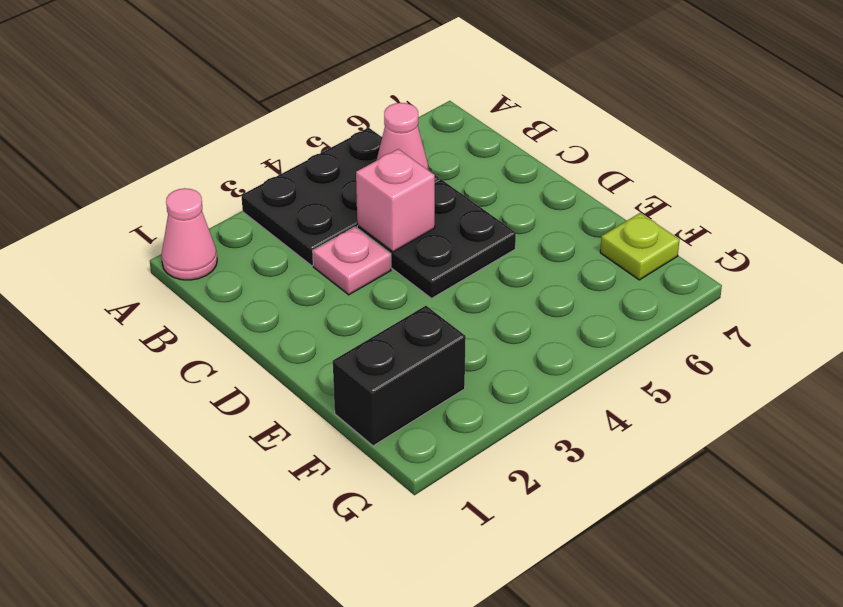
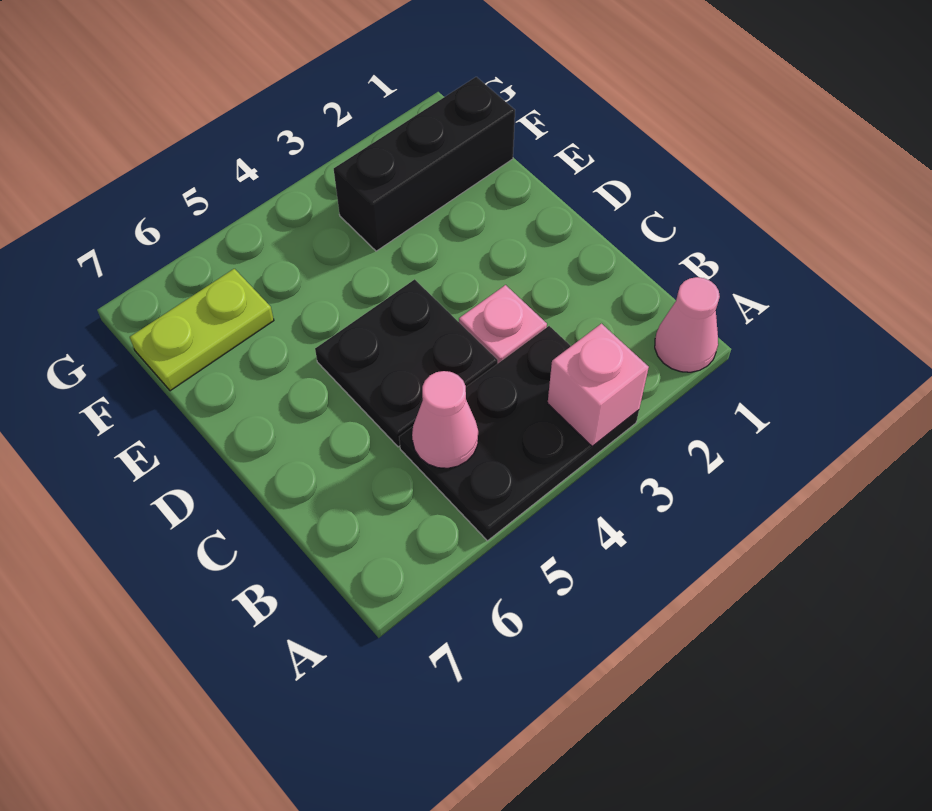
pink 1x1 brick [356,149,435,252] -> pink 1x1 brick moved to [548,324,649,446]
black 1x2 brick [333,306,466,446] -> black 1x3 brick [334,77,515,251]
lime 1x1 plate [600,213,679,280] -> lime 1x2 plate [130,269,274,391]

